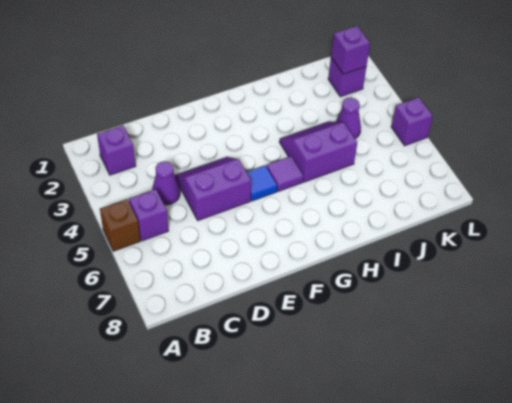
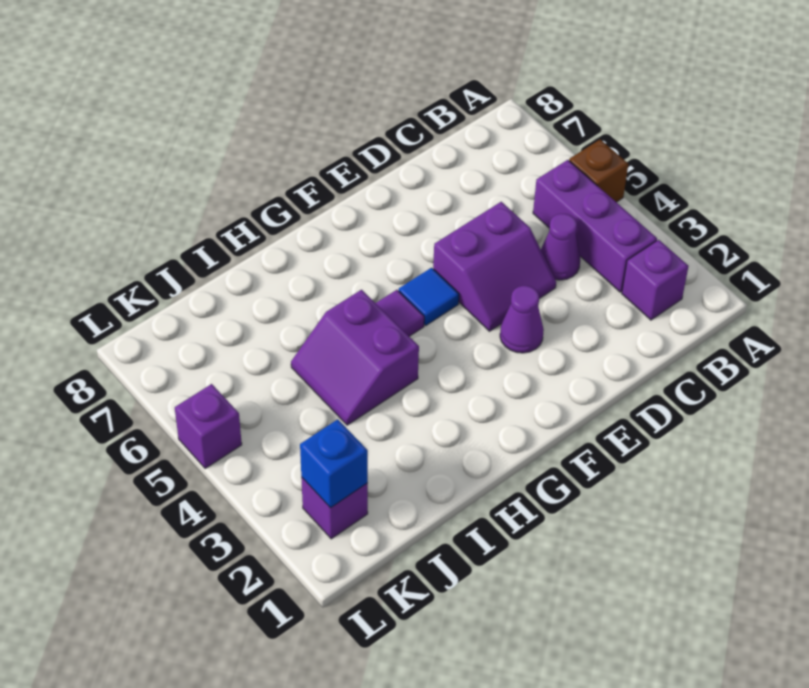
purple 1x1 brick [129,189,168,241] -> purple 1x3 brick [533,160,657,292]
purple 2x2 slope [279,121,357,182] -> purple 2x2 slope turned to [291,290,419,425]
purple 1x1 cone [336,98,361,138] -> purple 1x1 cone moved to [500,286,544,353]
purple 1x1 brick [331,26,370,74] -> blue 1x1 brick [300,419,368,508]

